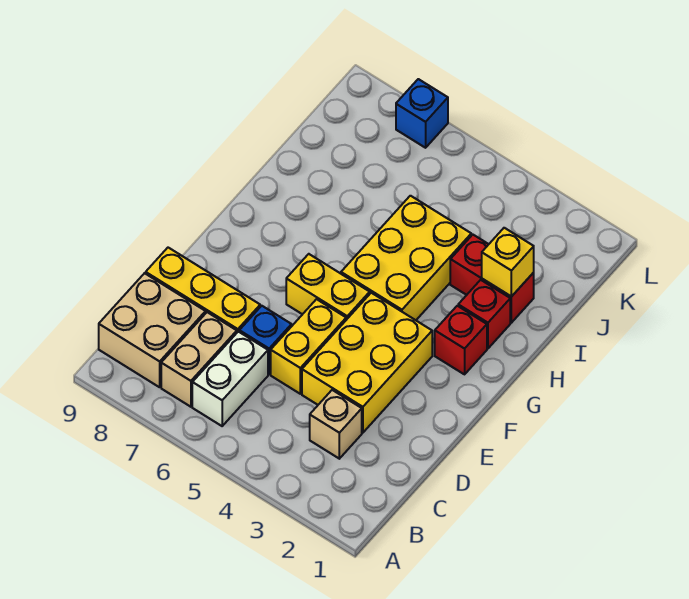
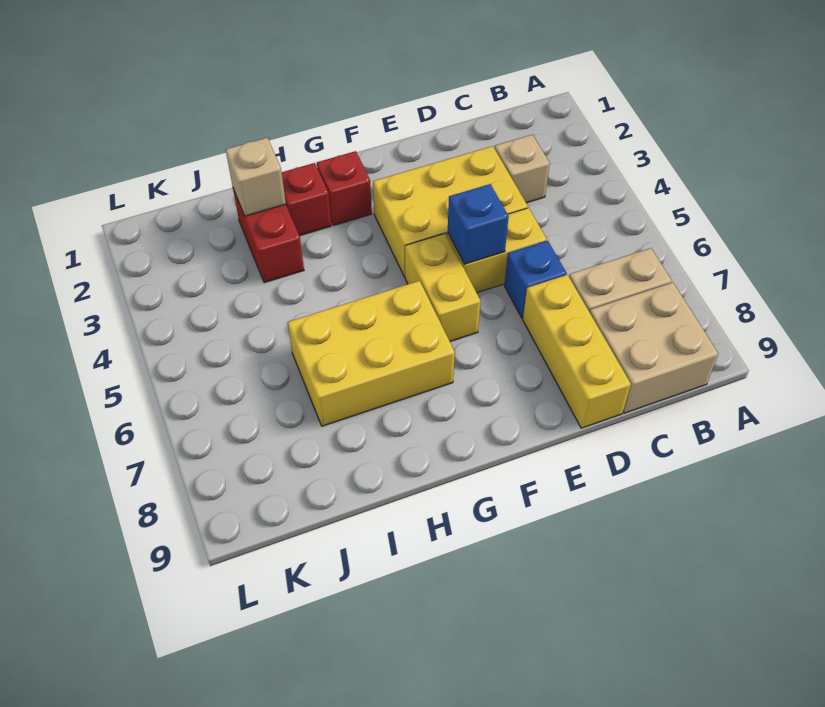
white 1x2 brick [192,332,268,426] -> none
yellow 2x3 brick [341,196,471,320] -> yellow 2x3 brick moved to [288,281,455,426]
yellow 1x1 brick [482,228,534,297] -> tan 1x1 brick [226,138,286,216]
blue 1x1 brick [396,79,448,148] -> blue 1x1 brick moved to [448,184,509,264]

